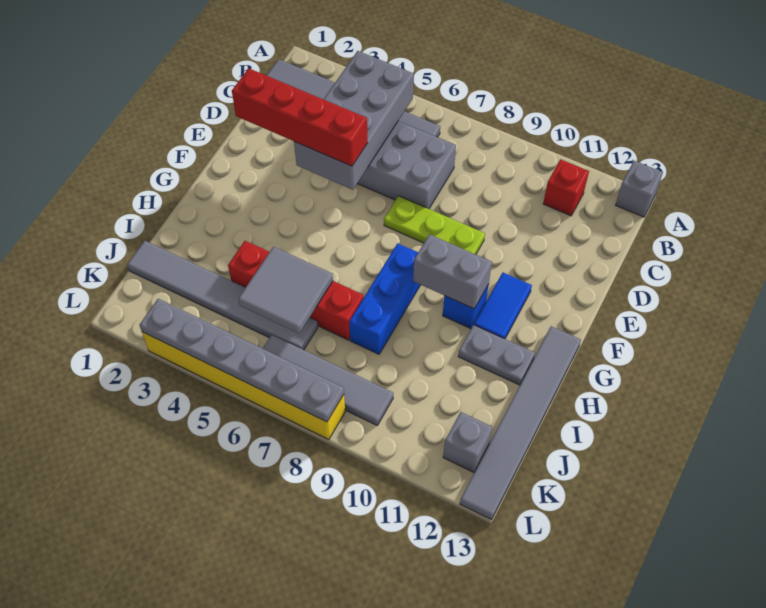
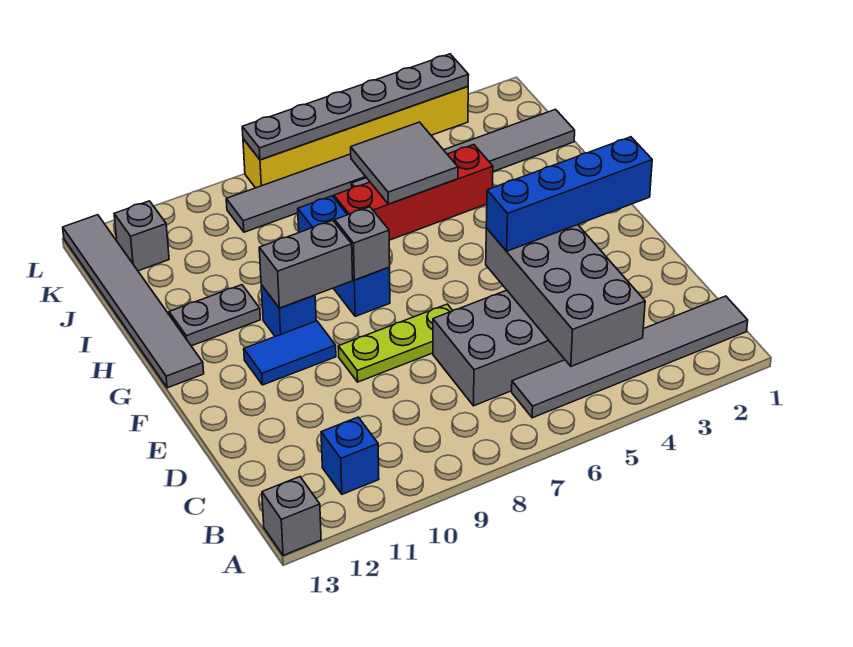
red 1x1 brick [543,159,589,216] -> blue 1x1 brick [321,417,379,494]
red 1x4 brick [232,68,367,166] -> blue 1x4 brick [486,137,652,251]
blue 1x2 tile [474,273,532,339] -> blue 1x2 tile turned to [244,321,336,385]
none -> grey 1x1 brick [335,207,390,280]

